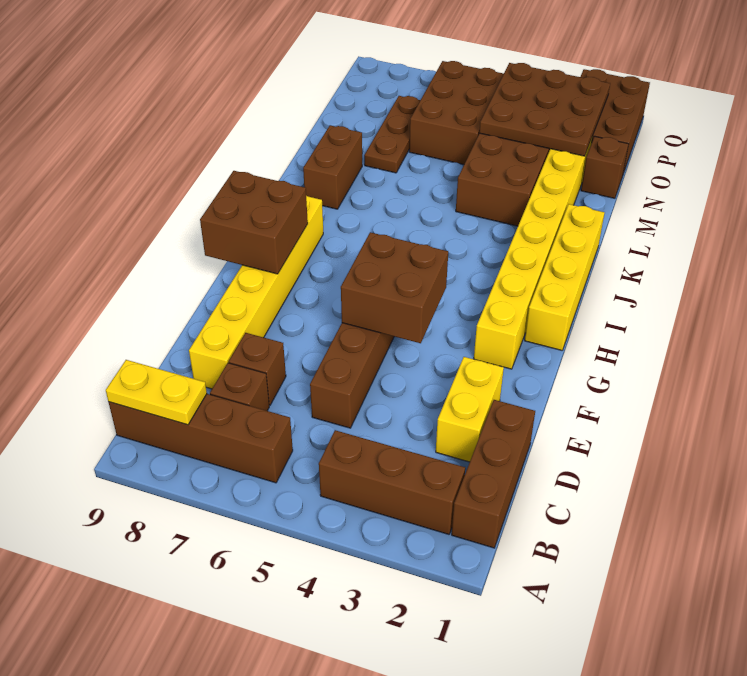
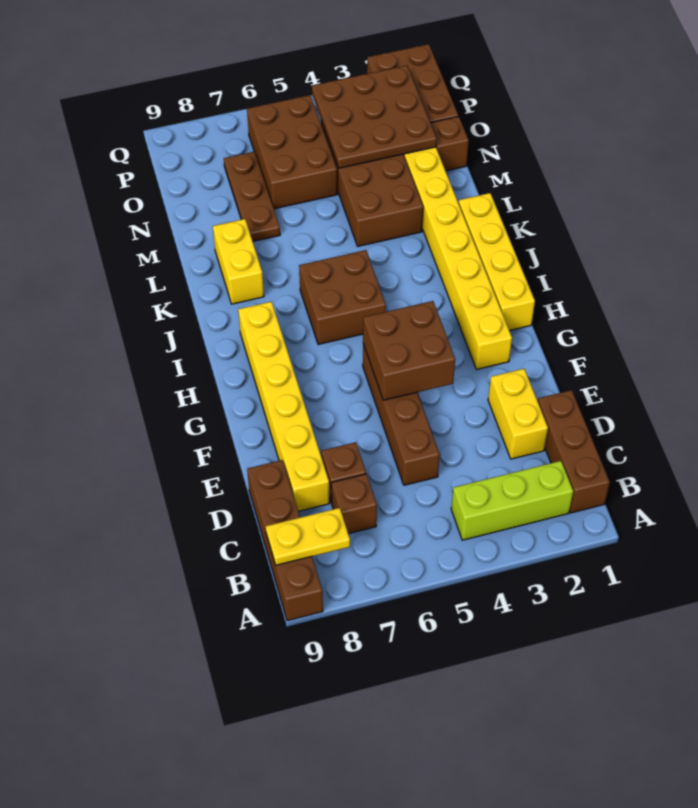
brown 1x3 brick [319,430,465,534] -> lime 1x3 brick [451,461,573,540]
brown 1x4 brick [109,394,293,483] -> brown 1x4 brick turned to [247,460,323,621]
brown 2x2 brick [200,171,308,274] -> brown 2x2 brick moved to [299,250,386,345]
brown 1x2 brick [303,125,362,209] -> yellow 1x2 brick [213,219,264,304]

